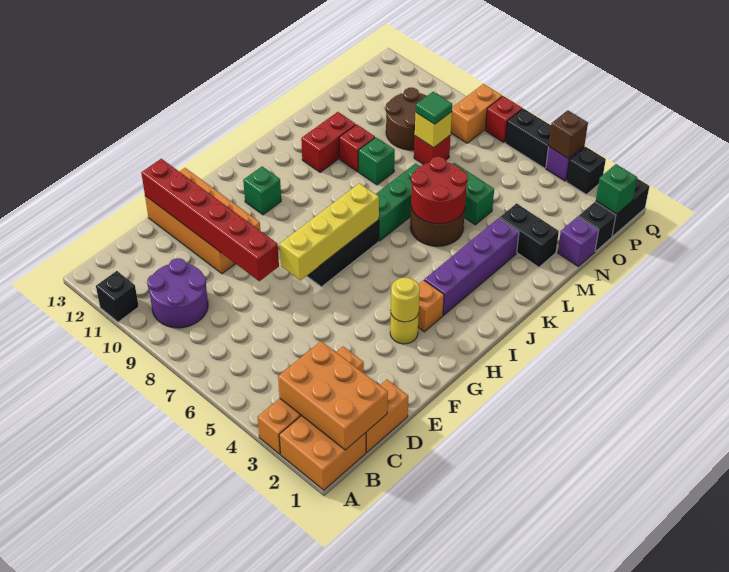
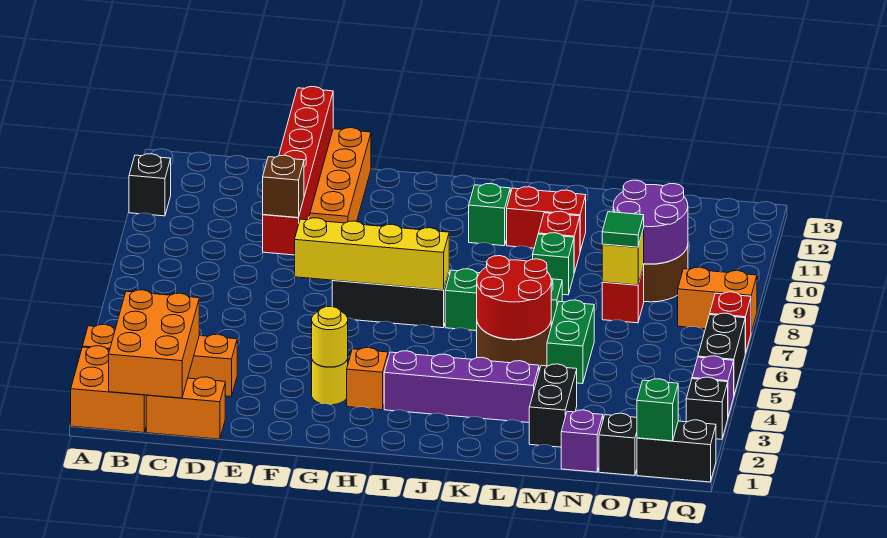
purple 2x2 round brick [147,258,208,328] -> purple 2x2 round brick moved to [613,180,688,264]
green 1x1 brick [243,167,281,215] -> green 1x1 brick moved to [469,184,510,246]
brown 1x1 brick [549,110,588,159] -> brown 1x1 brick moved to [263,155,304,218]

